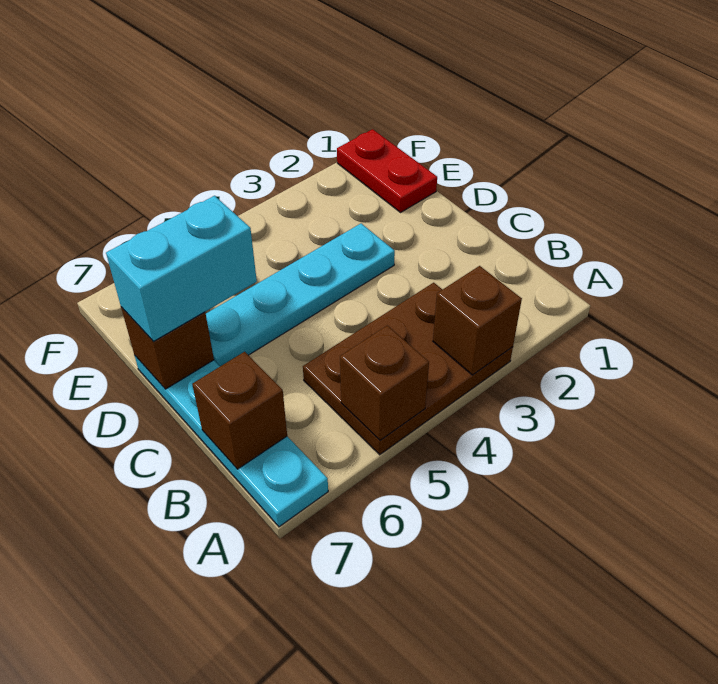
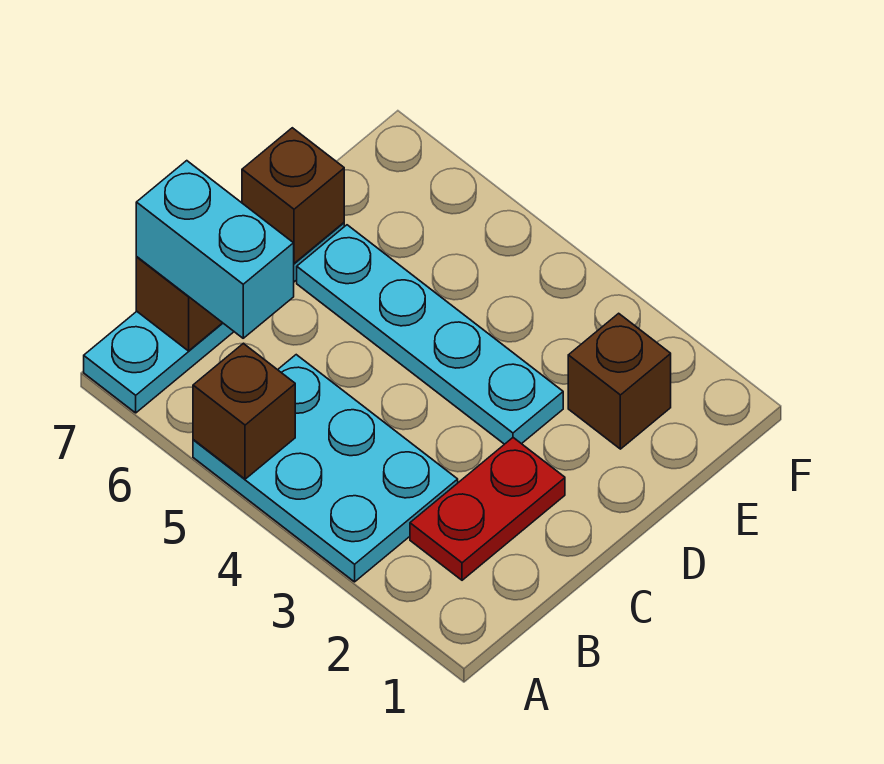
brown 2x3 plate [303,283,513,455] -> cyan 2x3 plate [193,355,458,582]
brown 1x1 brick [433,266,522,375] -> brown 1x1 brick moved to [568,313,671,449]
cyan 1x2 brick [106,196,257,342] -> cyan 1x2 brick moved to [136,161,294,338]
red 1x2 plate [337,129,437,212] -> red 1x2 plate moved to [410,438,565,580]

